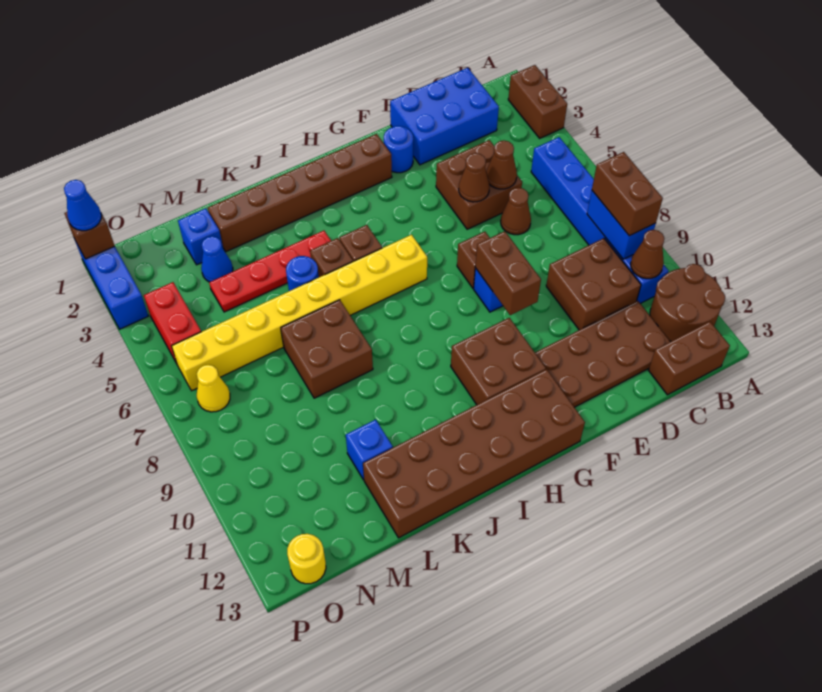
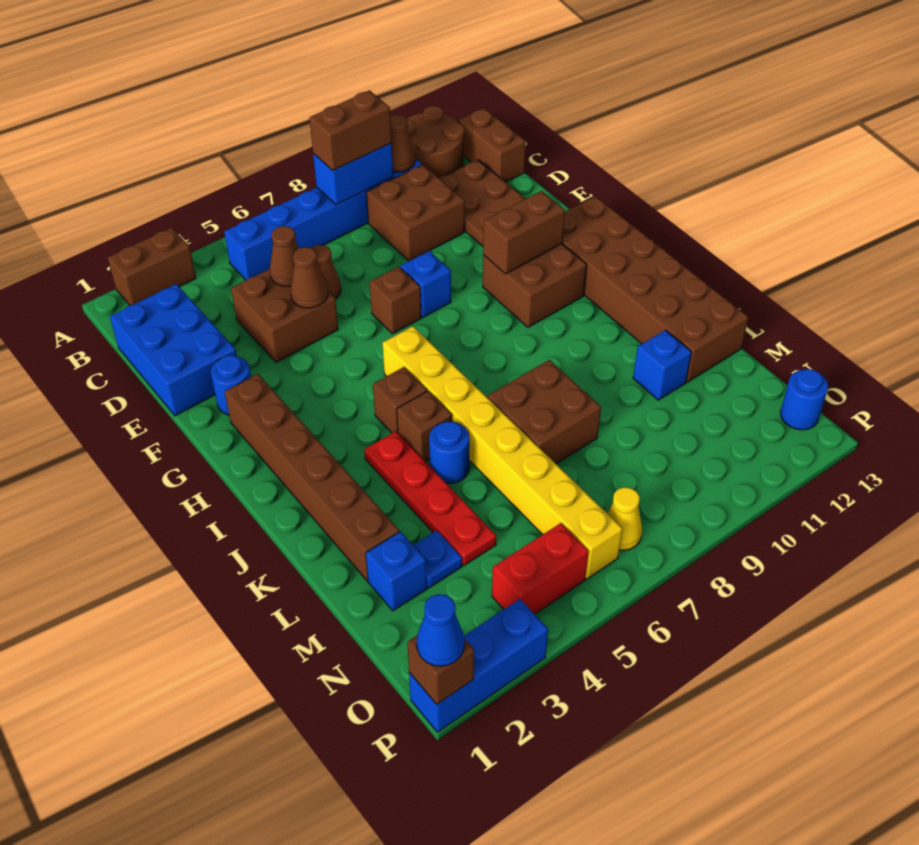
brown 1x2 brick [475,231,541,315] -> brown 1x2 brick moved to [483,191,565,274]
blue 1x1 cone [201,236,233,282] -> blue 1x1 plate [413,530,462,588]
yellow 1x1 round brick [287,534,326,584] -> blue 1x1 round brick [780,369,828,430]

